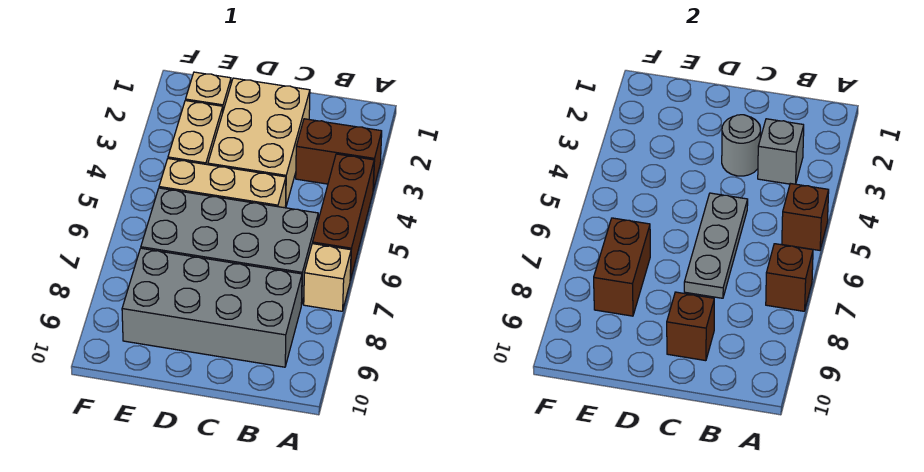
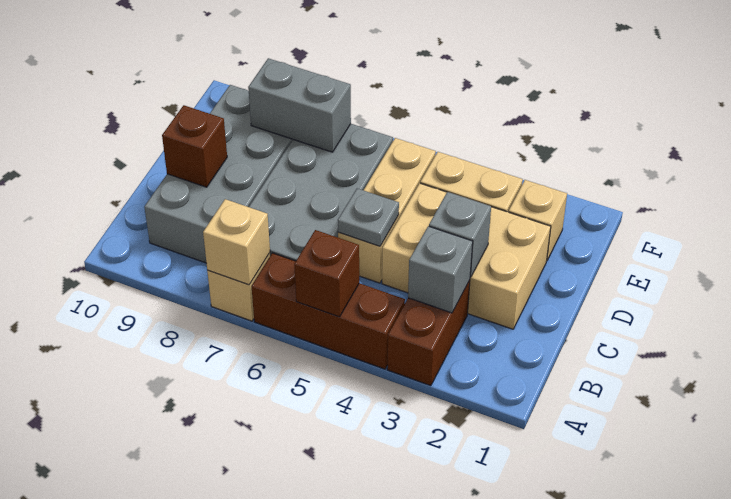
brown 1x1 brick [766,244,813,311] -> tan 1x1 brick [203,199,270,285]
grey 1x1 round brick [722,115,760,176] -> grey 1x1 brick [429,192,491,277]
grey 1x3 plate [684,193,748,298] -> grey 1x1 plate [338,188,399,246]
brown 1x2 brick [594,218,650,316] -> grey 1x2 brick [248,58,351,152]

